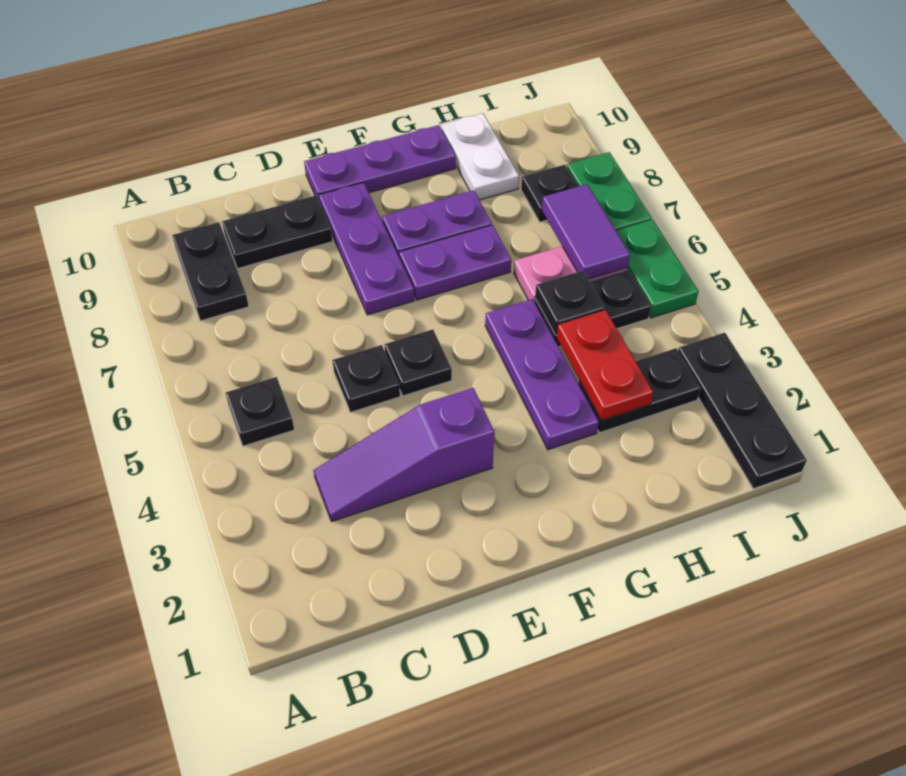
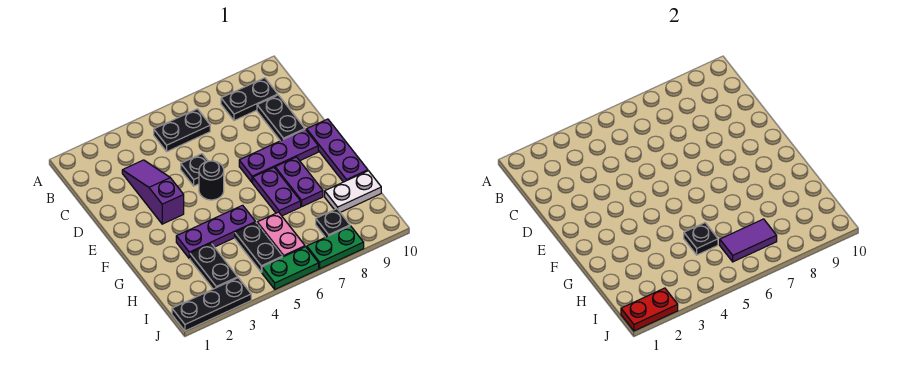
black 1x1 plate [226,377,294,446] -> black 1x2 plate [154,109,210,151]
black 1x1 plate [384,329,452,396] -> black 1x1 round brick [199,161,224,200]
red 1x2 plate [557,310,653,420] -> red 1x2 plate moved to [621,288,678,331]

